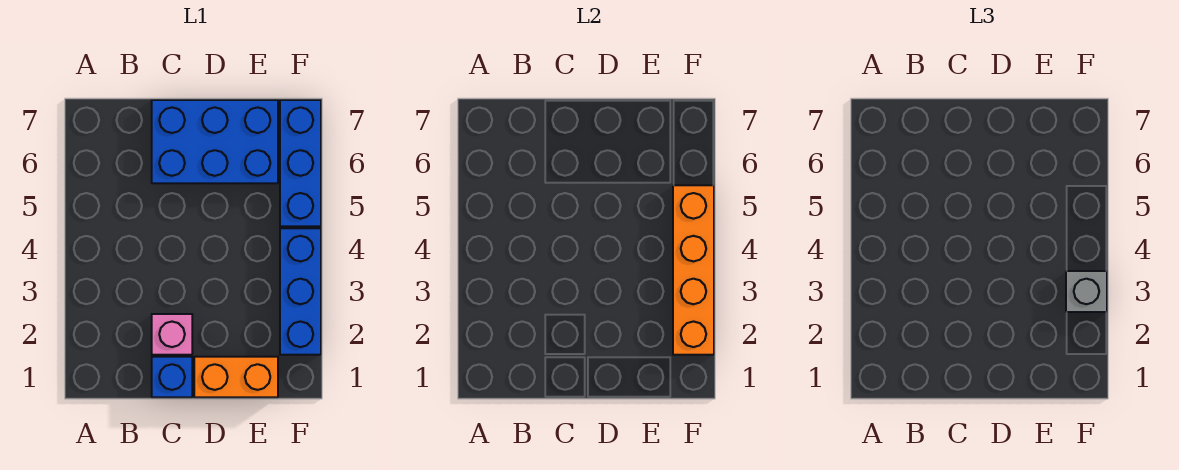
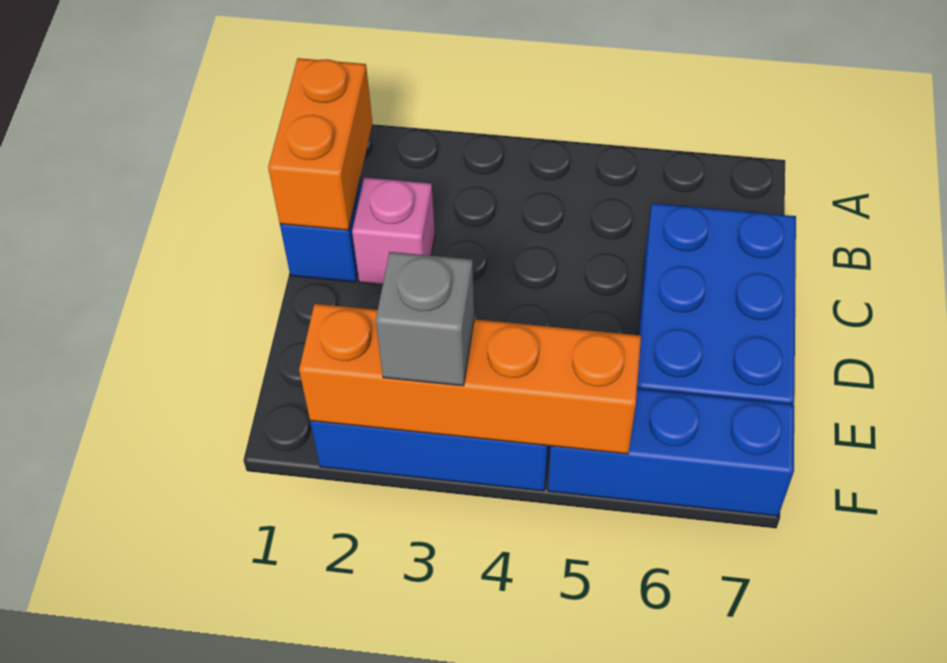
orange 1x2 brick [194,357,278,397] -> orange 1x2 brick moved to [268,58,372,230]

